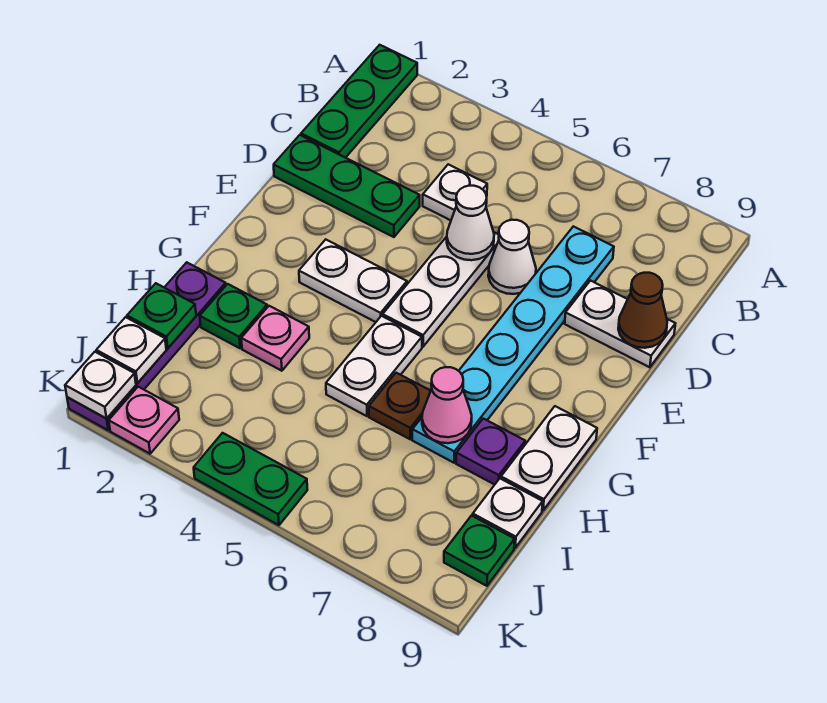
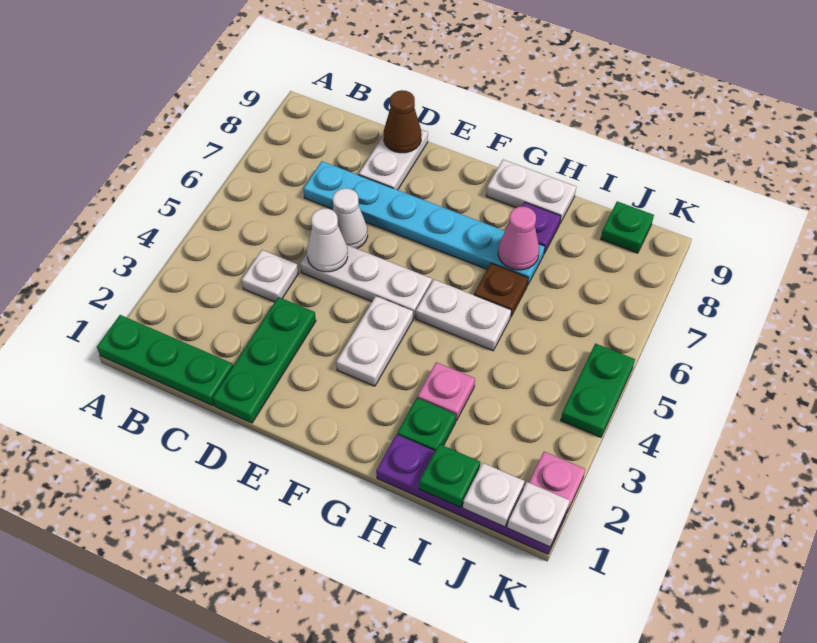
white 1x1 plate [473,479,543,548] -> none

